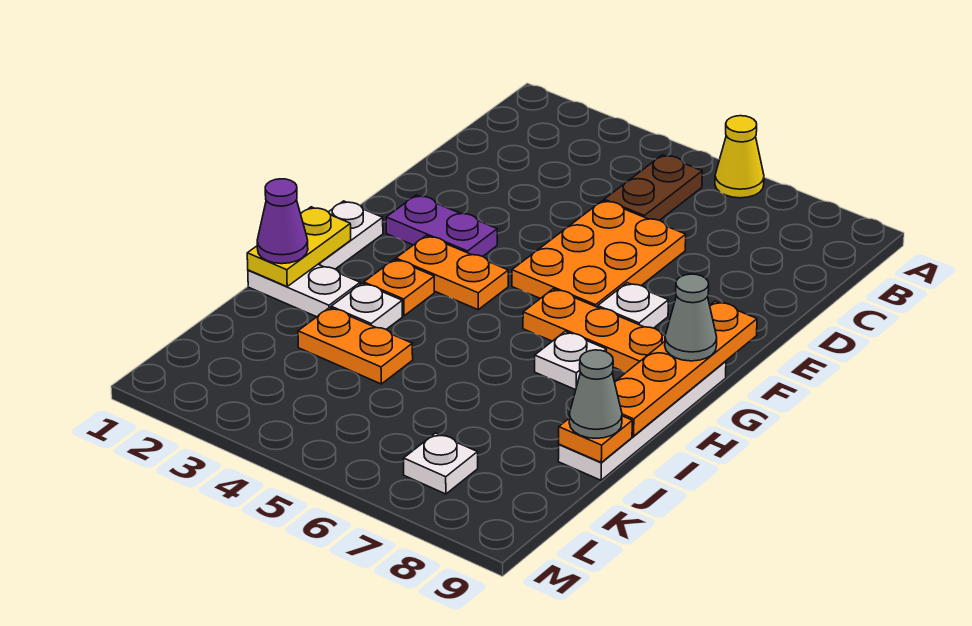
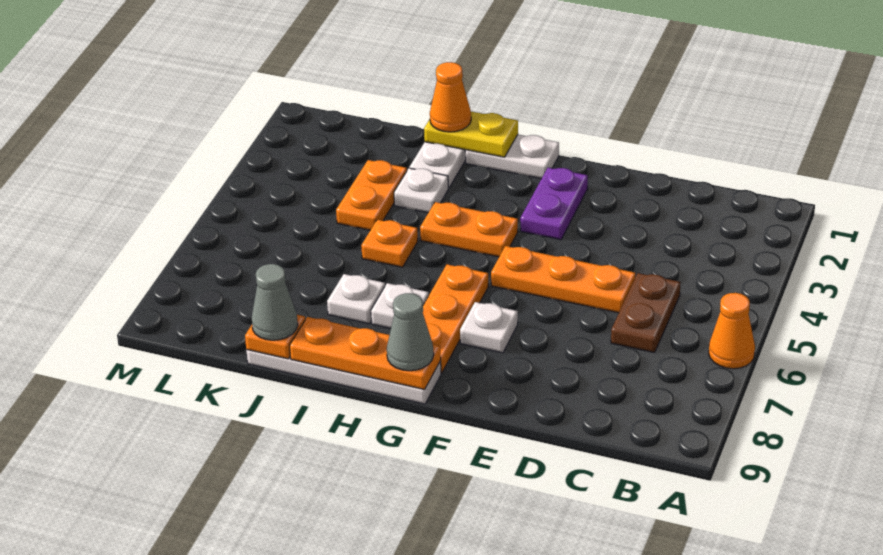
yellow 1x1 cone [715,116,764,198] -> orange 1x1 cone [709,293,755,369]
brown 1x2 plate [604,155,702,220] -> brown 1x2 plate turned to [611,273,680,353]
orange 2x3 plate [512,201,686,307] -> orange 1x3 plate [491,246,635,313]
orange 1x4 plate [615,301,757,436] -> orange 1x3 plate [290,317,441,390]
orange 1x2 plate [396,236,508,309] -> orange 1x2 plate turned to [420,202,518,257]
orange 1x1 plate [364,259,434,316] -> orange 1x1 plate moved to [361,220,418,267]
purple 1x1 cone [257,179,308,264] -> orange 1x1 cone [430,62,471,132]
white 1x1 plate [404,433,478,494] -> white 1x1 plate moved to [327,274,385,324]

